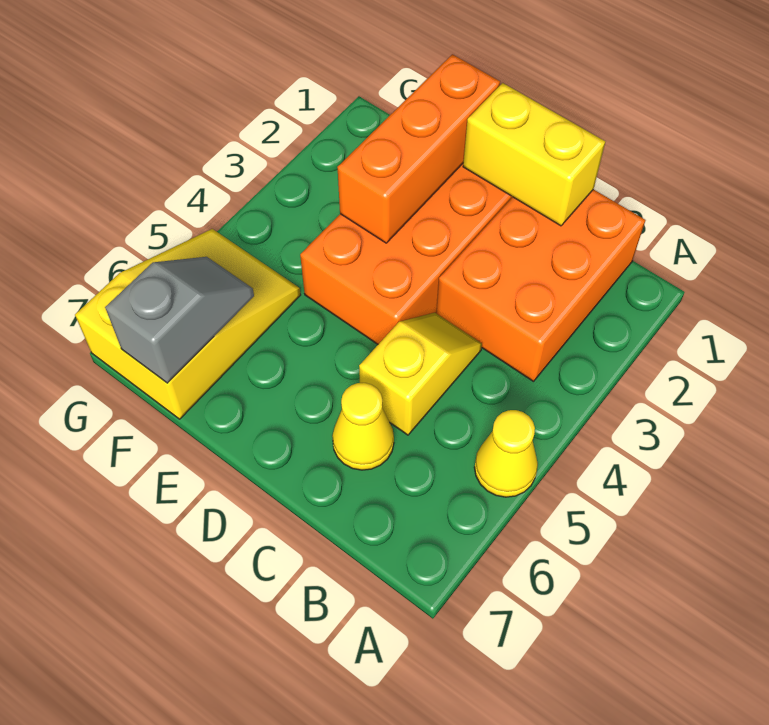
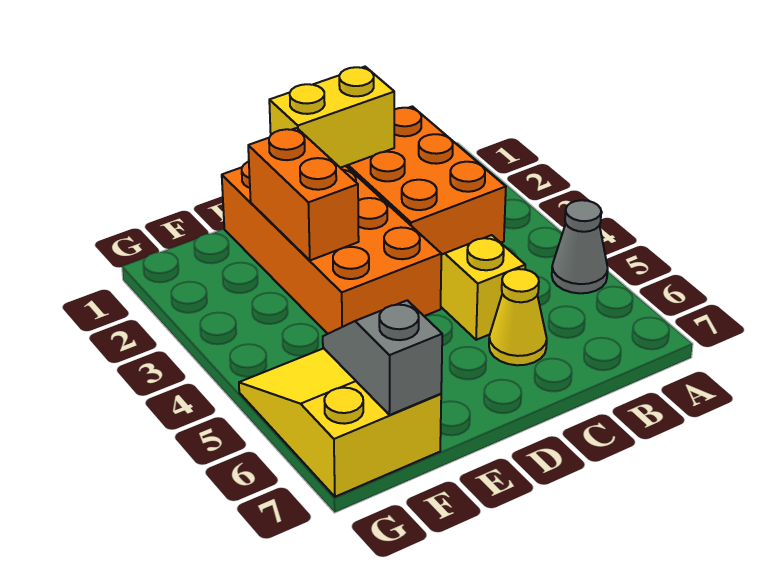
yellow 1x1 cone [474,410,538,497] -> grey 1x1 cone [552,200,608,293]
orange 1x3 brick [337,54,500,243] -> orange 1x2 brick [248,128,359,260]

